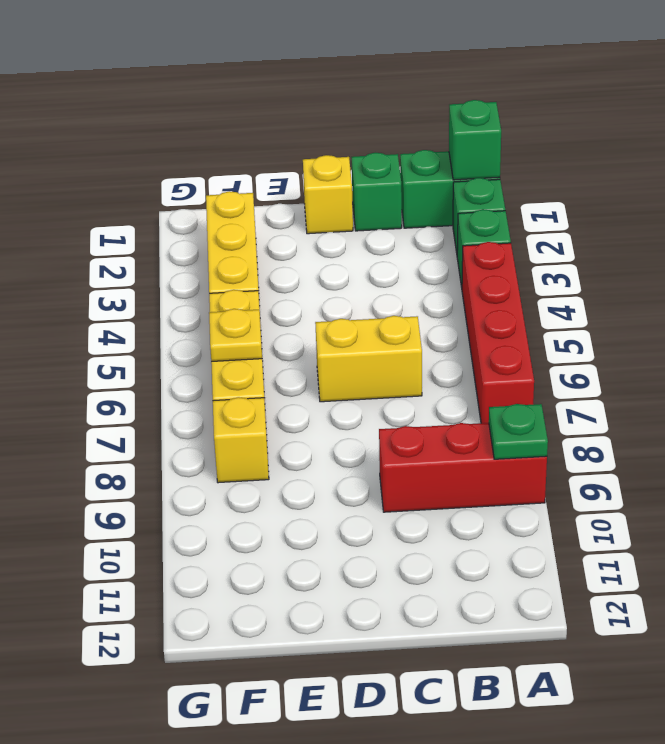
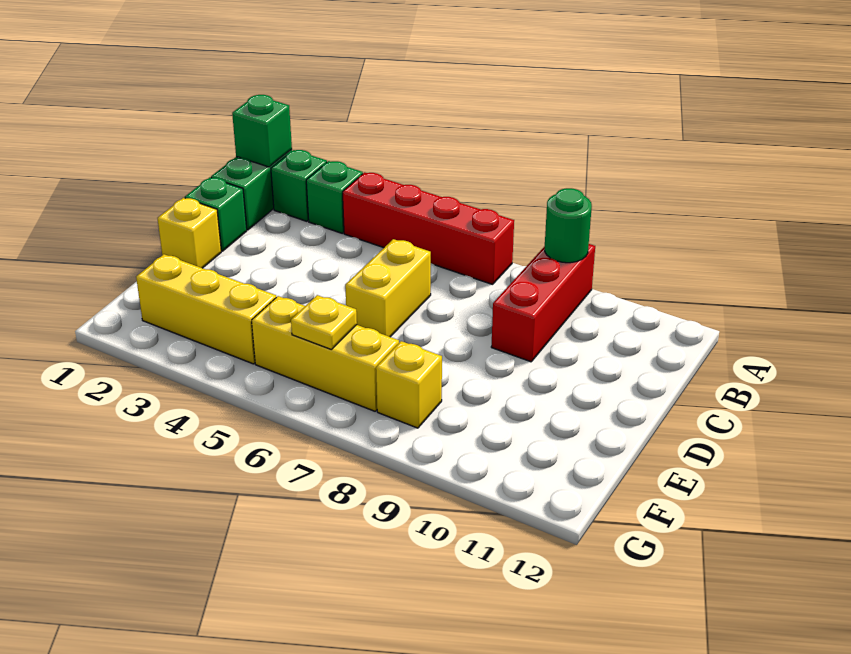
green 1x1 plate [489,404,548,459] -> green 1x1 round brick [545,188,592,263]

